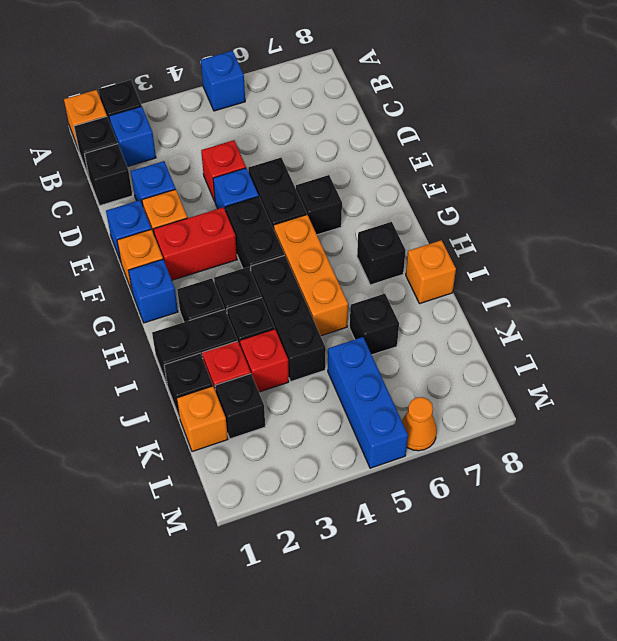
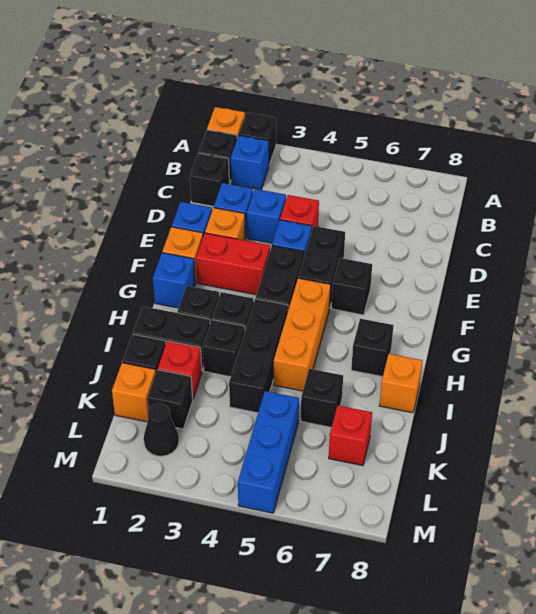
blue 1x1 brick [201,51,245,111] -> blue 1x1 brick moved to [247,189,286,243]
red 1x1 brick [240,329,289,392] -> red 1x1 brick moved to [329,406,372,466]
none -> black 1x1 cone [144,403,179,456]
orange 1x1 cone [402,397,437,451] -> none

